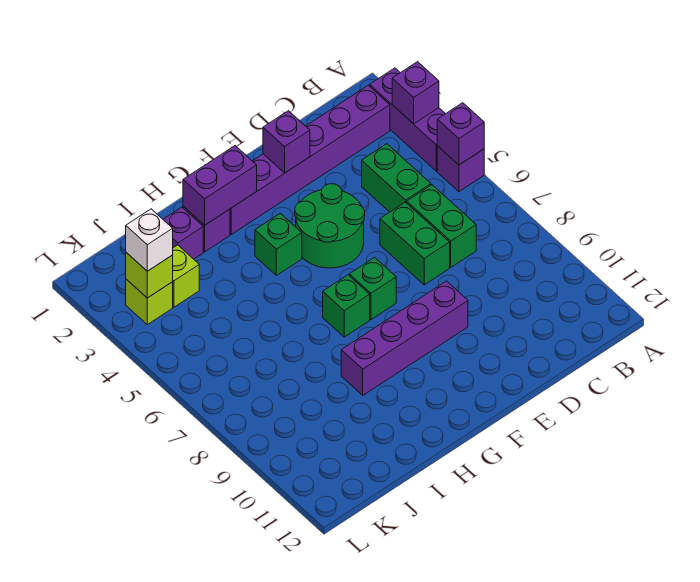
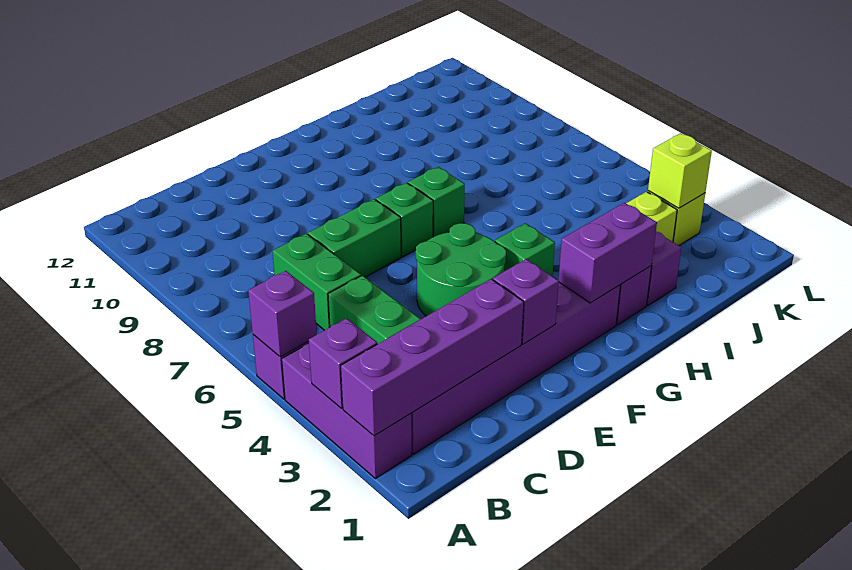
green 1x2 brick [380,202,450,285] -> green 1x2 brick turned to [308,199,401,277]
purple 1x4 brick [341,281,468,395] -> purple 1x4 brick moved to [341,279,524,436]
white 1x1 brick [126,209,173,271] -> none

